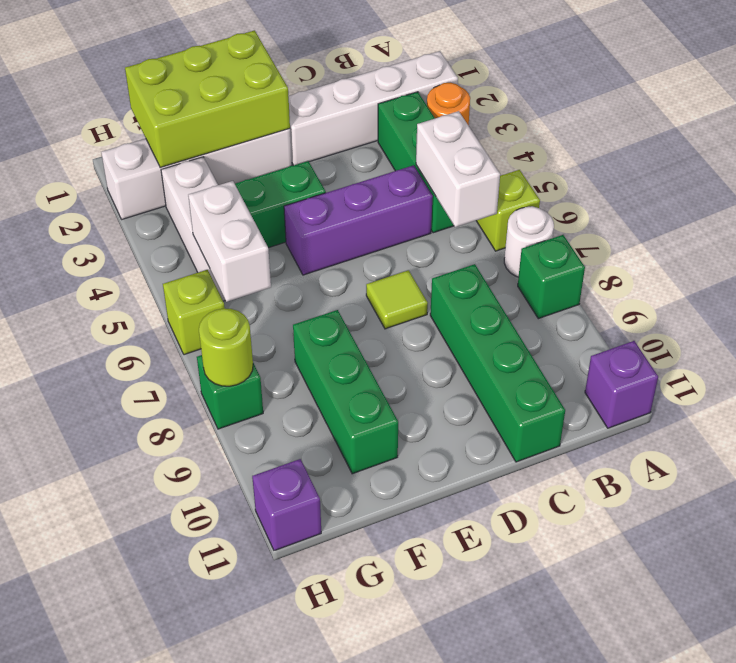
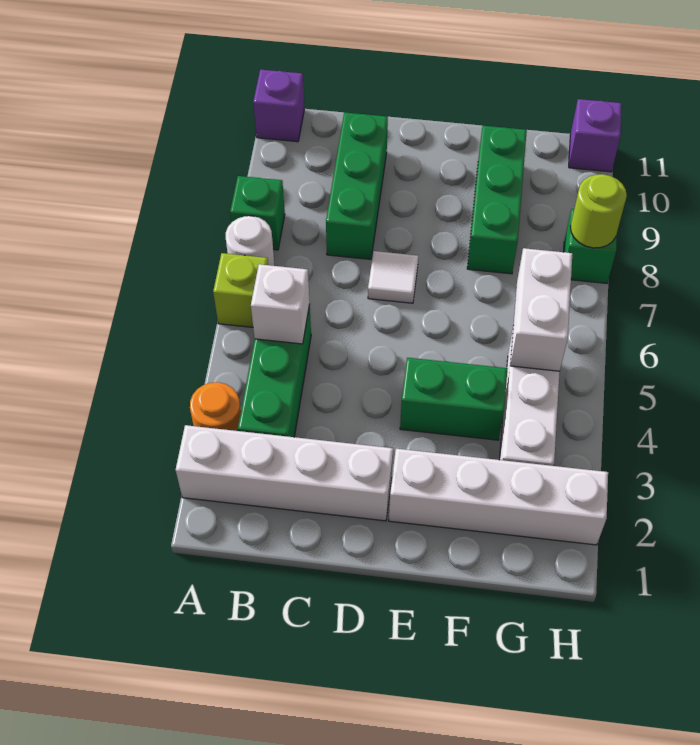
white 1x2 brick [416,111,500,227] -> white 1x1 brick [251,264,310,344]
purple 1x3 brick [284,165,433,275] -> none
green 1x4 brick [430,264,565,462] -> green 1x3 brick [326,112,388,259]
lime 1x1 tile [366,270,428,329] -> white 1x1 tile [368,251,418,303]
lime 2x3 brick [125,30,290,168] -> none
lime 1x1 brick [163,270,225,355] -> none

